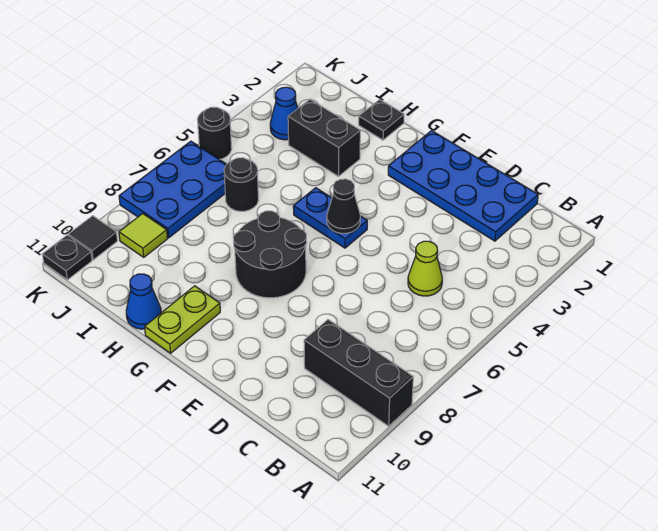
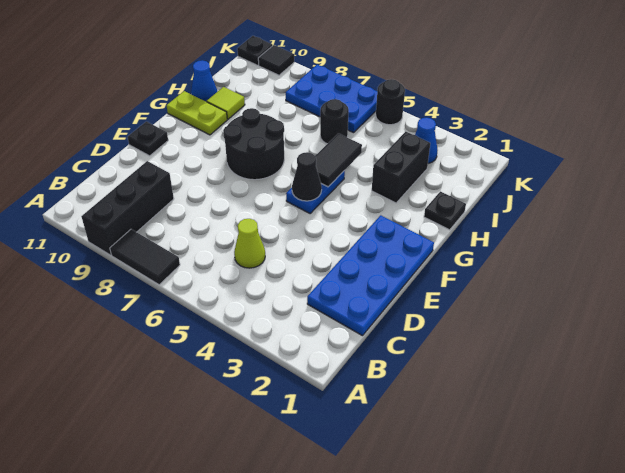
none -> black 1x2 tile [110,229,180,285]
none -> black 1x1 plate [128,121,168,156]
none -> black 1x2 tile [315,133,362,187]
lime 1x1 tile [119,214,168,257] -> lime 1x1 tile moved to [207,87,245,119]

